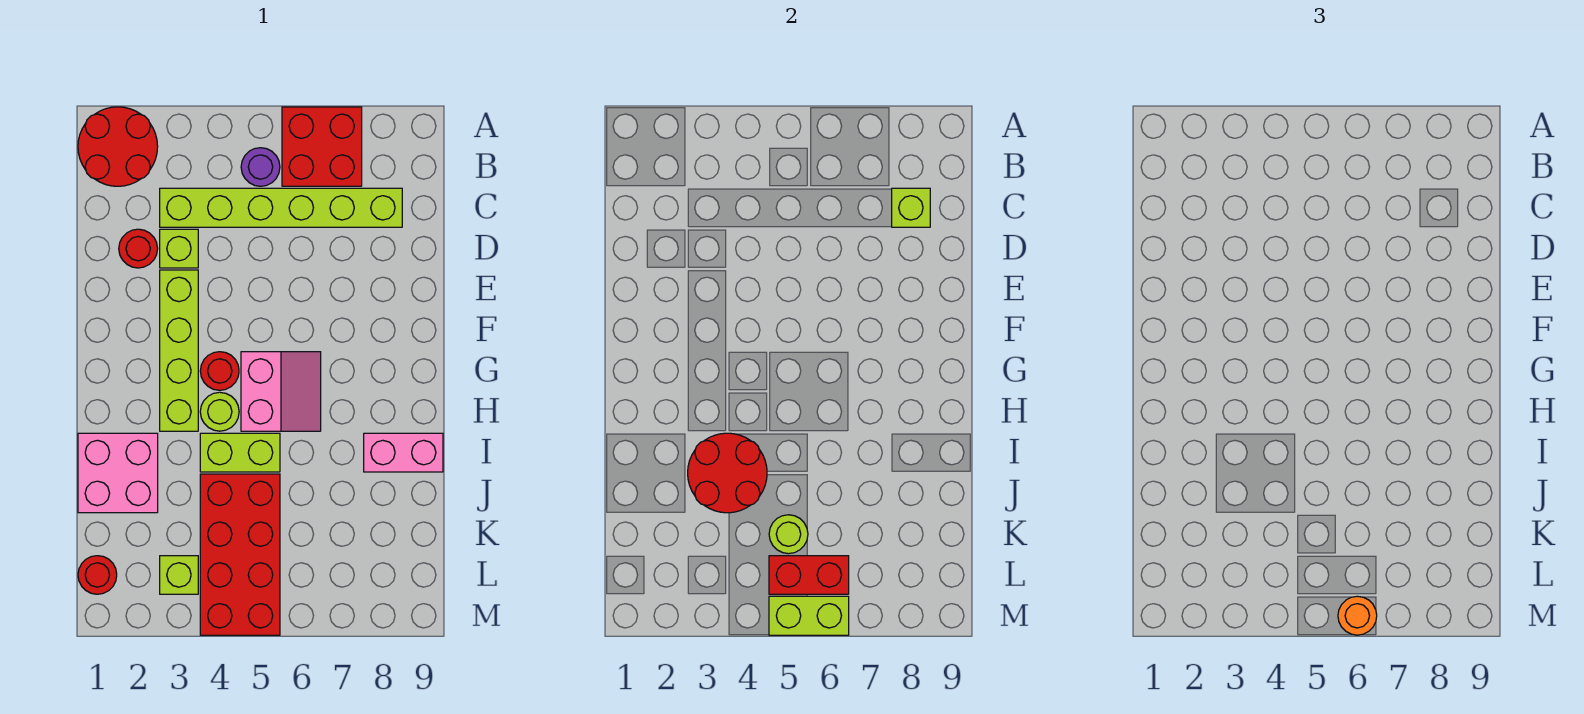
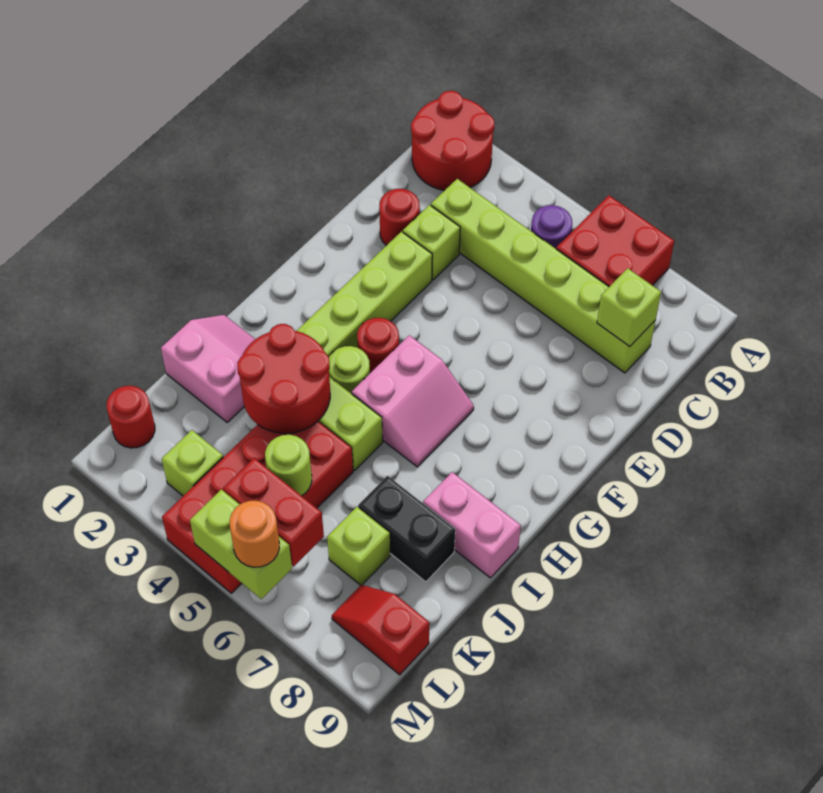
pink 2x2 brick [78,433,158,513] -> pink 2x2 slope [161,315,255,422]
none -> black 1x2 brick [358,476,455,582]
none -> lime 1x1 brick [327,507,390,585]
none -> red 1x2 slope [332,585,429,675]

